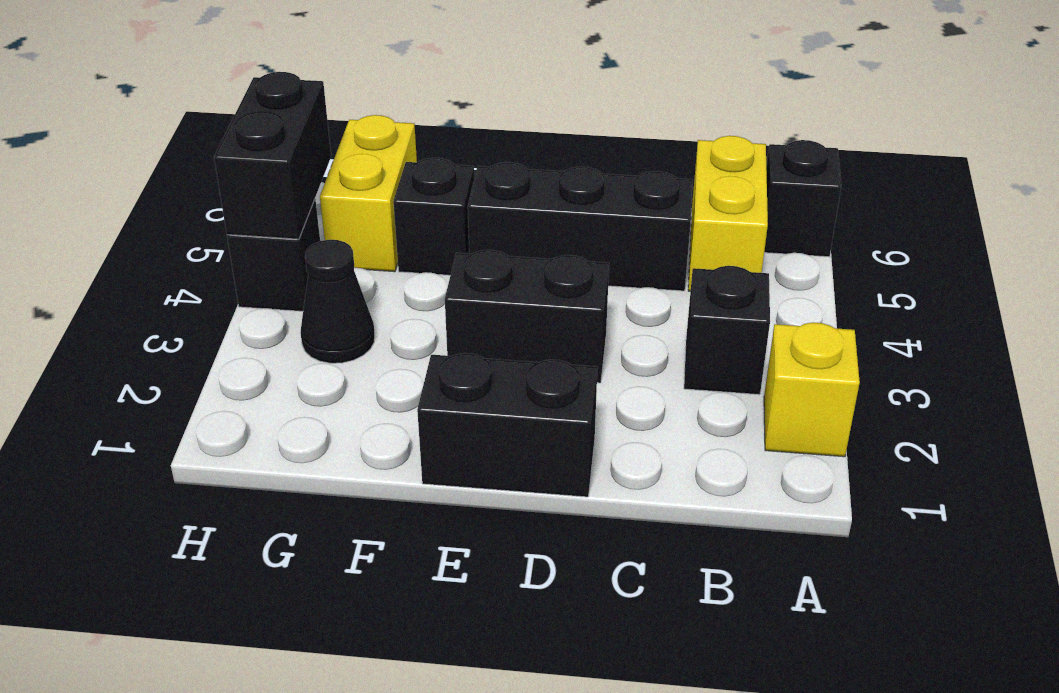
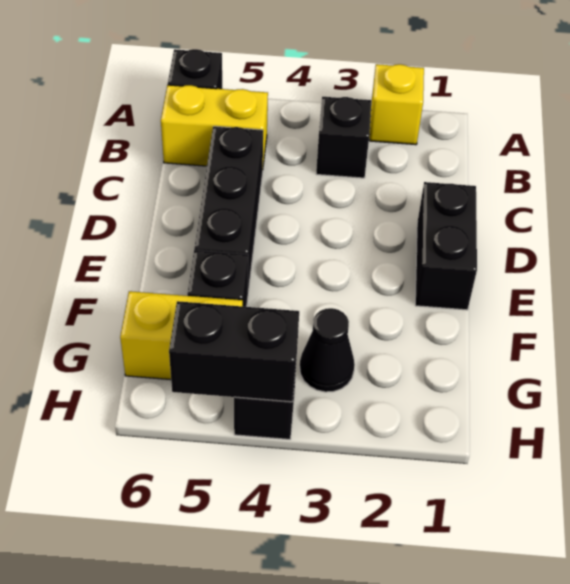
black 1x2 brick [445,250,609,383] -> none

